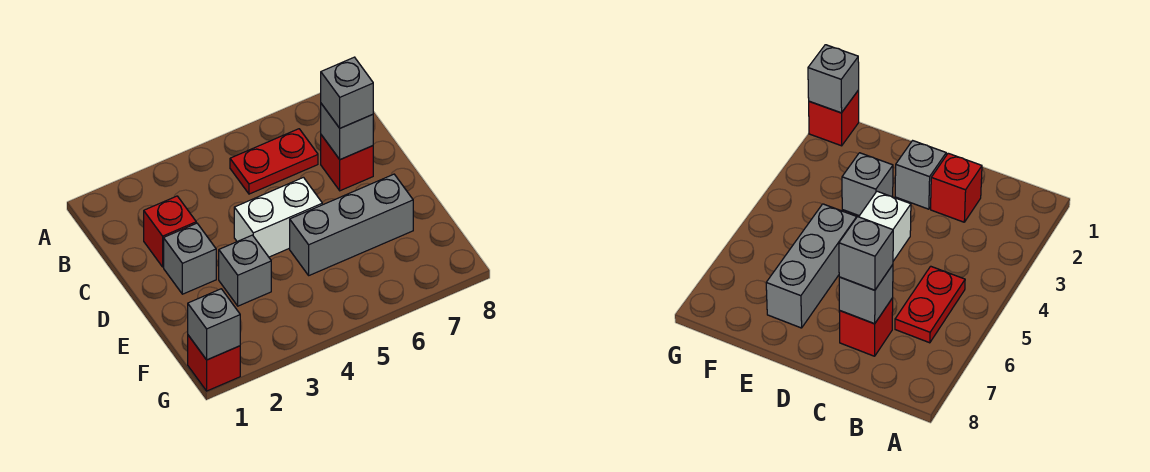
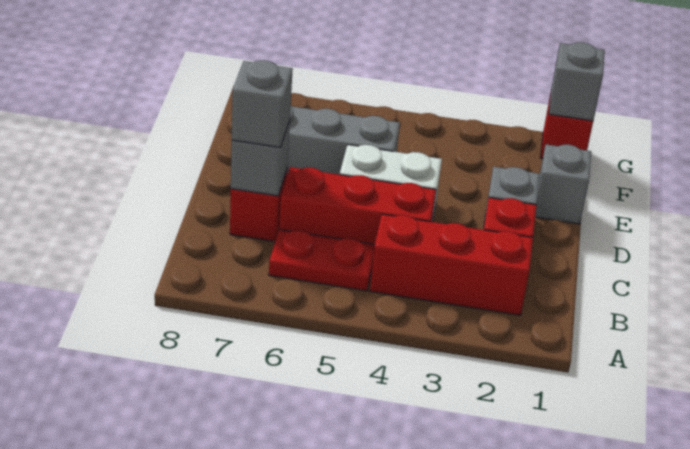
none -> red 1x3 brick [370,214,533,316]
none -> red 1x3 brick [279,167,436,244]
grey 1x1 brick [219,235,271,306] -> grey 1x1 brick moved to [535,144,591,224]

